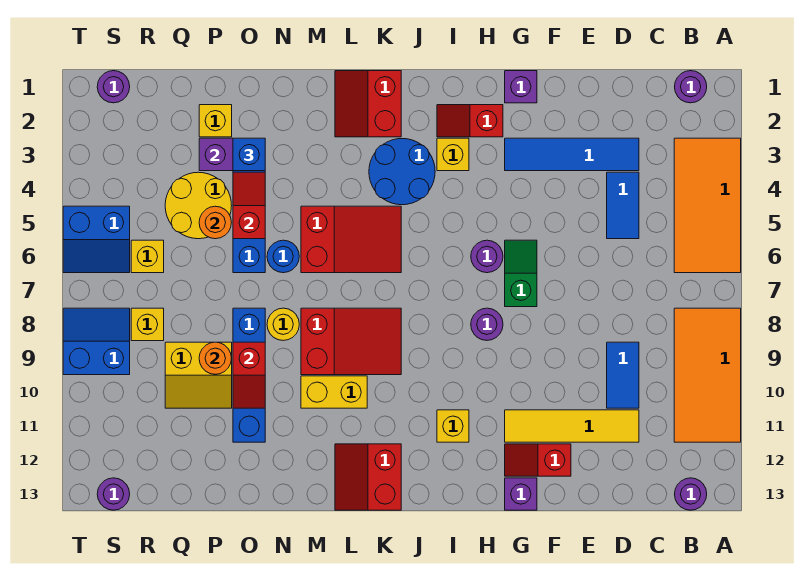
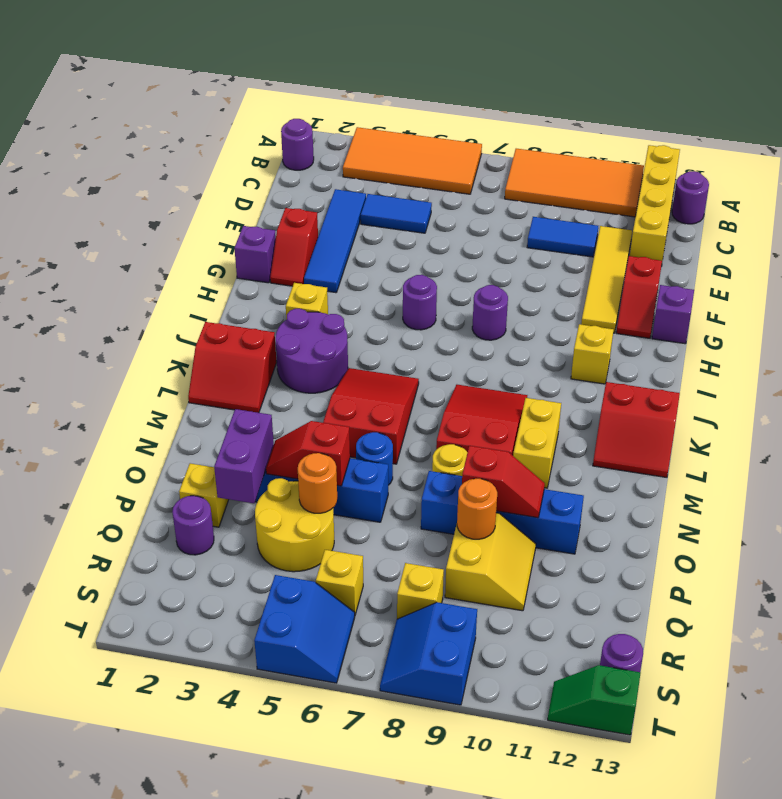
none -> yellow 1x4 brick [630,145,680,261]
green 1x2 slope [505,240,537,307] -> green 1x2 slope moved to [548,665,641,735]
red 1x2 slope [437,105,503,137] -> red 1x2 slope moved to [270,208,318,286]
blue 2x2 round brick [369,139,435,205] -> purple 2x2 round brick [275,309,348,393]
blue 1x1 brick [233,138,265,171] -> none
purple 1x1 round brick [97,71,130,103] -> purple 1x1 round brick moved to [172,496,214,555]

